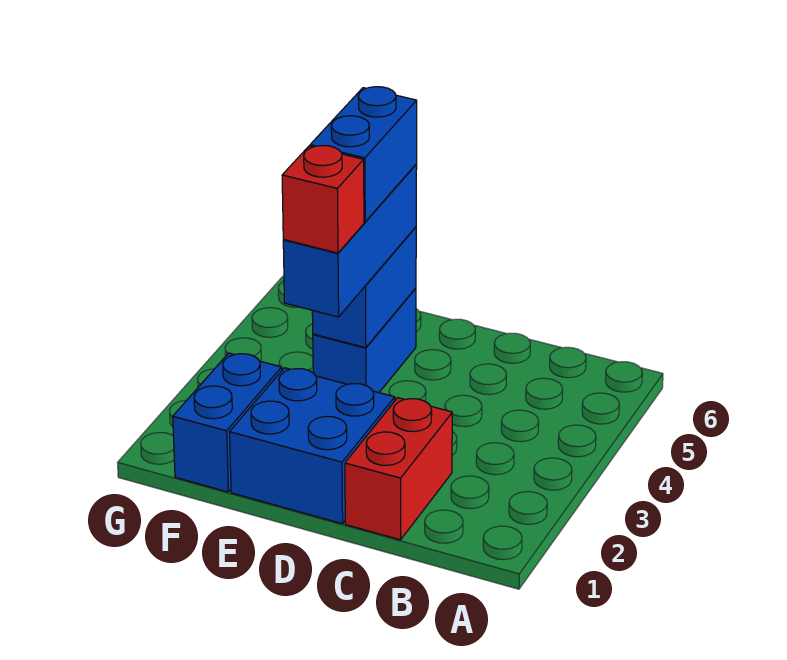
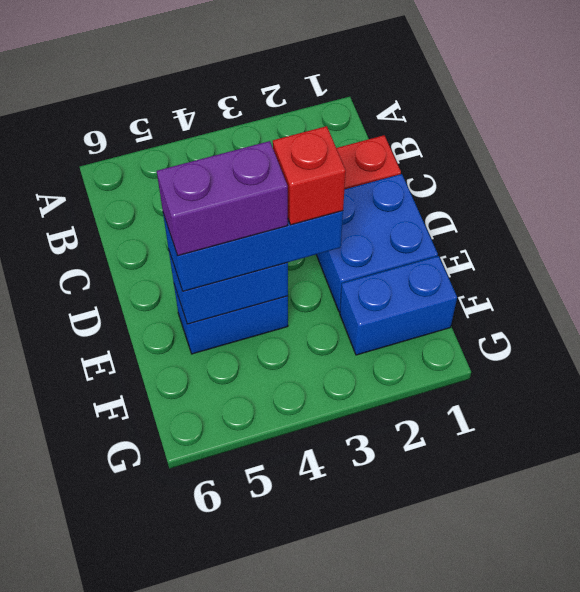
blue 1x2 brick [310,87,417,222] -> purple 1x2 brick [157,141,288,256]

